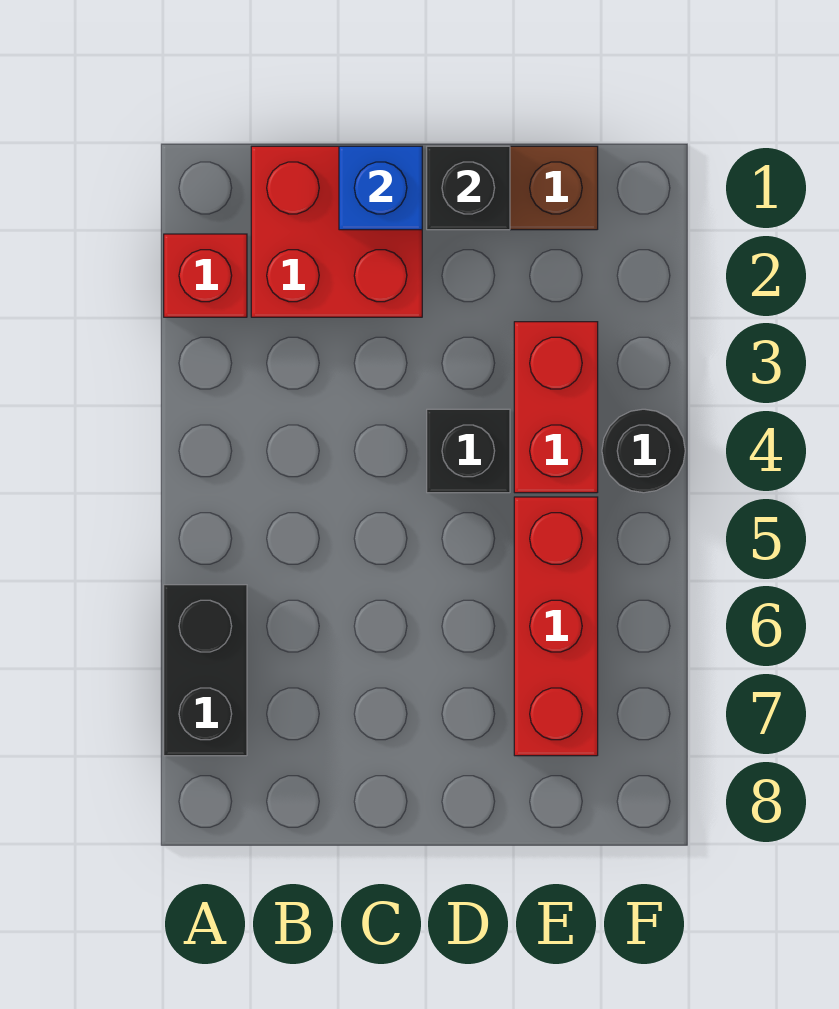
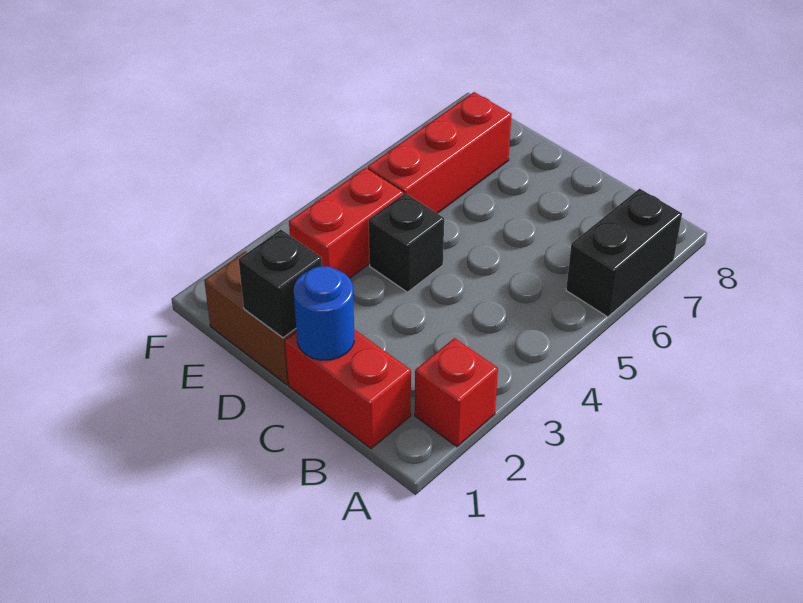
red 2x2 brick [251,146,422,317] -> red 1x2 brick [285,329,411,449]
blue 1x1 brick [339,146,422,230] -> blue 1x1 round brick [294,266,354,360]
black 1x1 round brick [602,409,685,493] -> none

